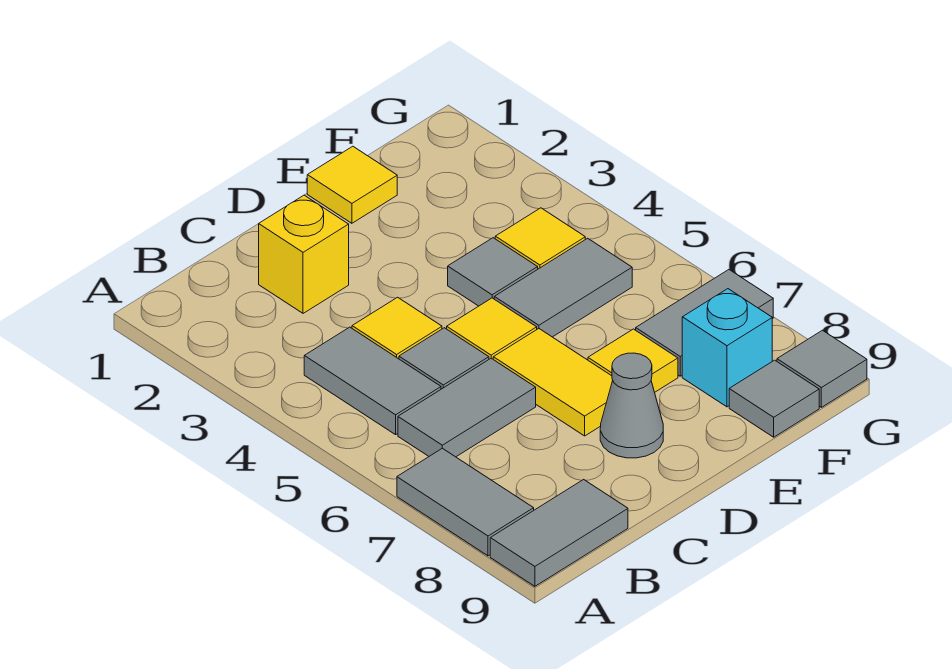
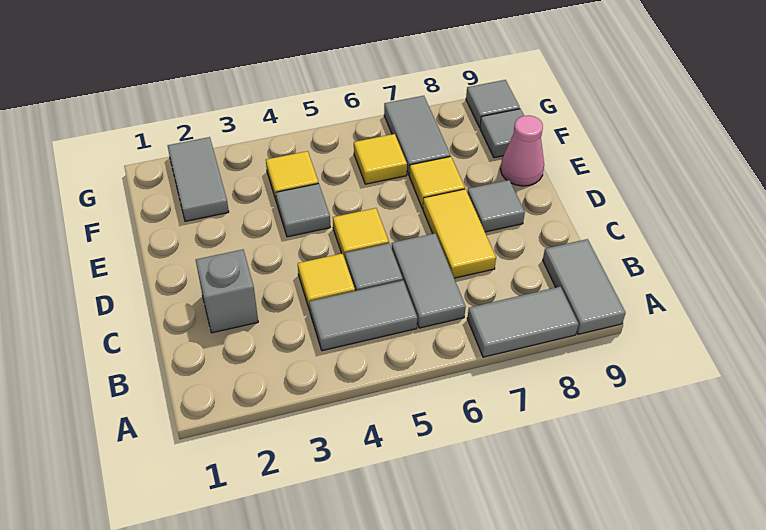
yellow 1x1 brick [259,195,349,313] -> grey 1x1 brick [196,250,258,333]
yellow 1x2 tile [493,329,613,436] -> yellow 1x2 tile turned to [423,189,496,278]
grey 1x1 cone [600,353,663,458] -> grey 1x1 tile [467,180,525,232]
yellow 1x1 tile [307,146,397,223] -> yellow 1x1 tile moved to [354,134,407,184]
grey 1x2 tile [494,238,632,337] -> grey 1x2 tile moved to [168,137,229,221]
none -> pink 1x1 cone [500,115,544,186]
cyan 1x1 brick [682,289,772,407] -> none

